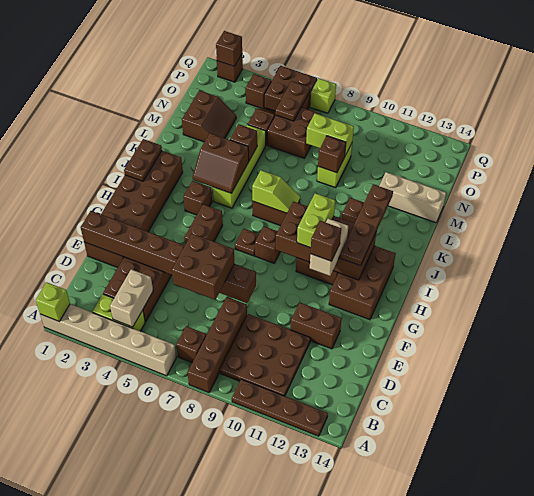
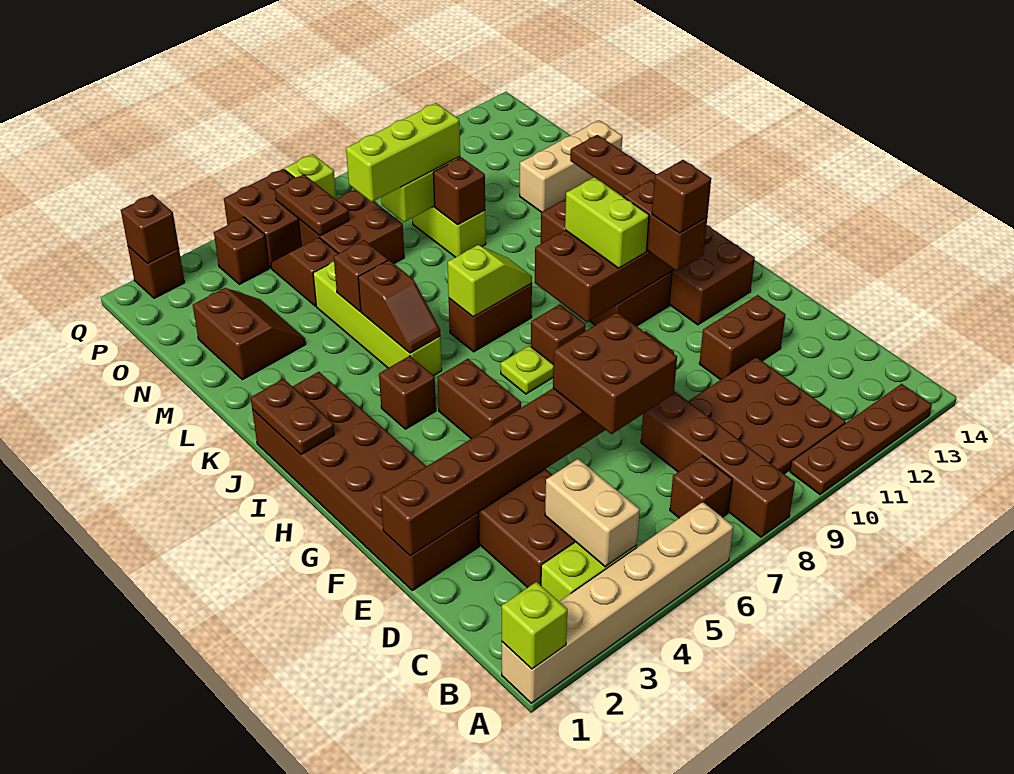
tan 1x2 brick [310,219,348,276] -> brown 1x2 brick [623,180,707,271]
brown 1x1 plate [235,229,259,256] -> lime 1x1 plate [501,346,554,394]
brown 2x2 slope [193,133,249,193] -> brown 1x2 slope [358,260,440,353]
none -> lime 1x3 brick [346,103,460,202]

